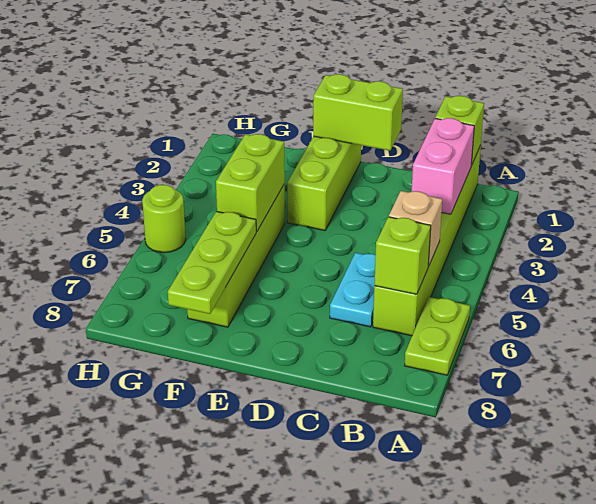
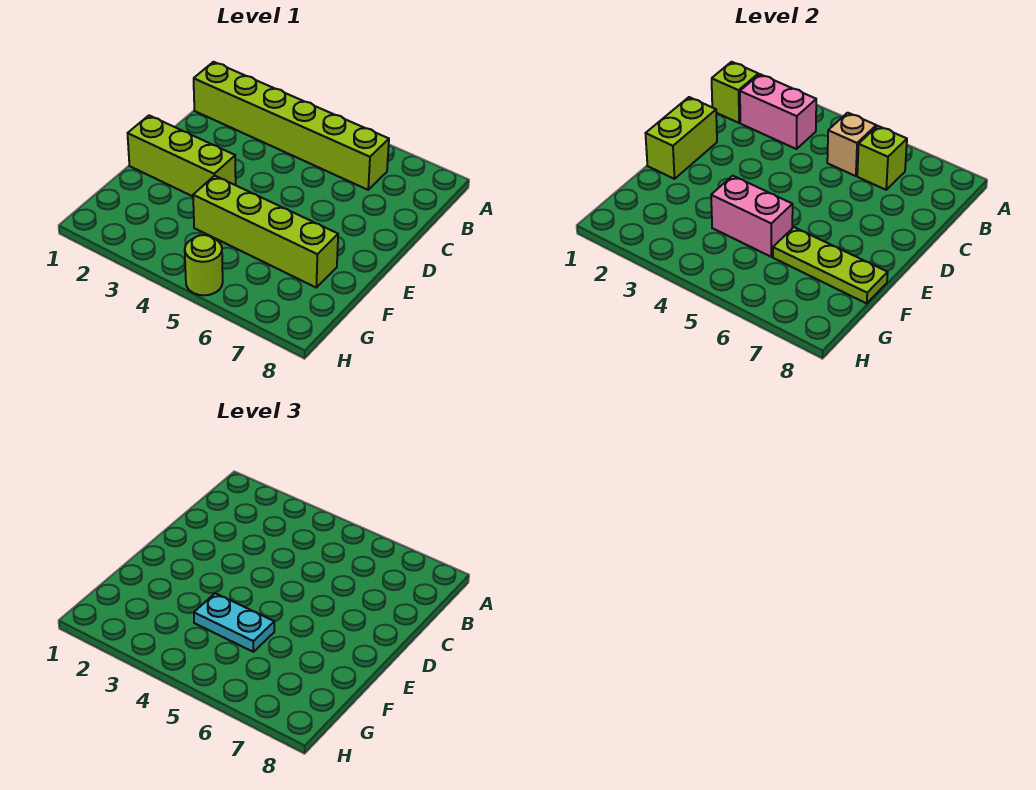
lime 1x2 plate [405,297,470,375] -> none
cyan 1x2 plate [330,253,376,327] -> cyan 1x2 plate moved to [194,593,274,652]
lime 1x2 brick [216,134,285,232] -> pink 1x2 brick [711,176,793,257]

